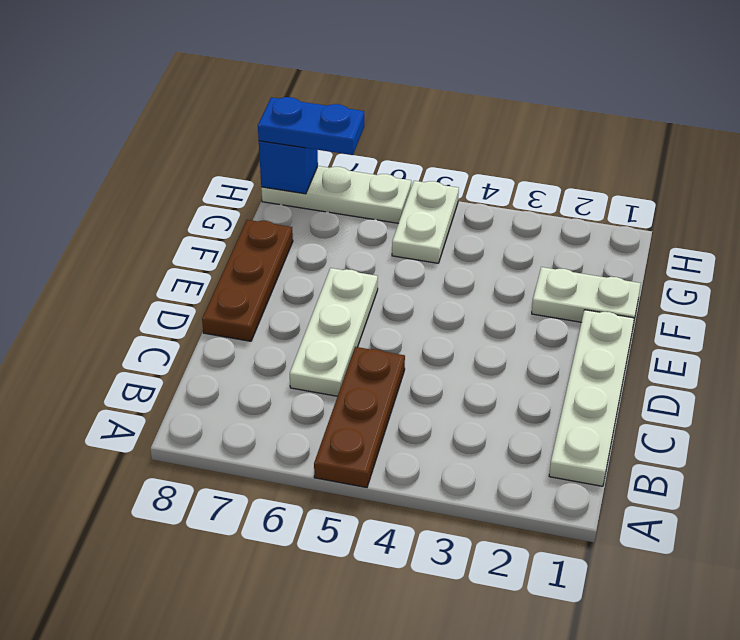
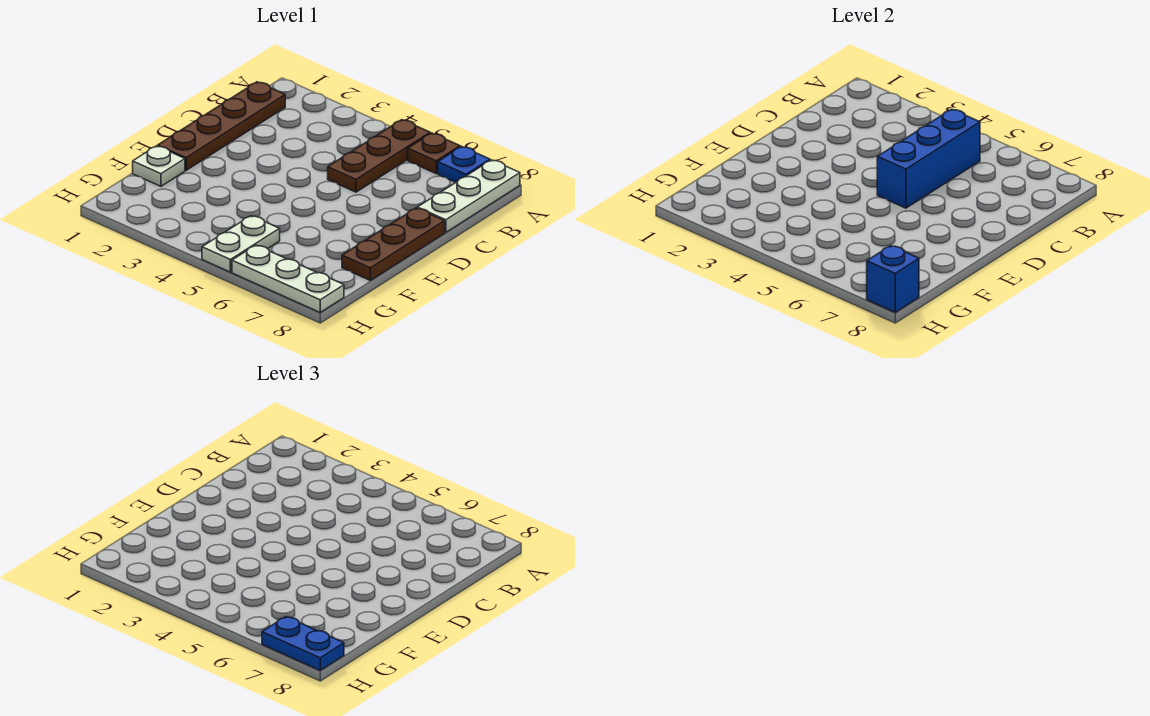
none -> brown 1x1 plate [408,133,460,173]
none -> blue 1x1 plate [438,146,490,183]
white 1x4 plate [549,310,634,486] -> brown 1x4 plate [158,82,285,170]
none -> blue 1x3 brick [877,109,980,208]
white 1x3 plate [290,268,378,396] -> white 1x3 plate moved to [417,160,520,233]
white 1x2 plate [532,267,641,323] -> white 1x1 plate [133,146,185,186]

